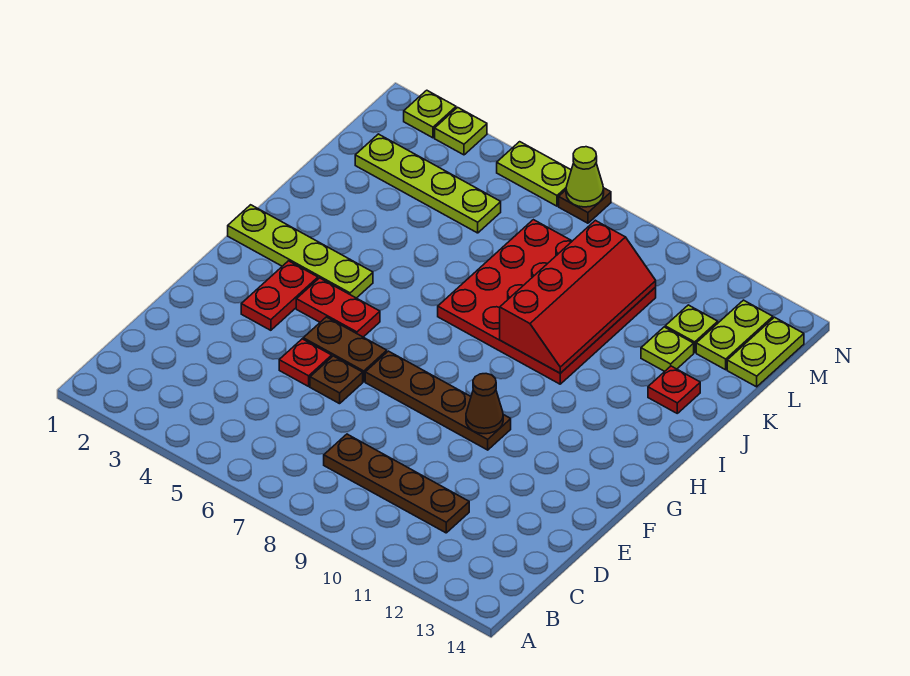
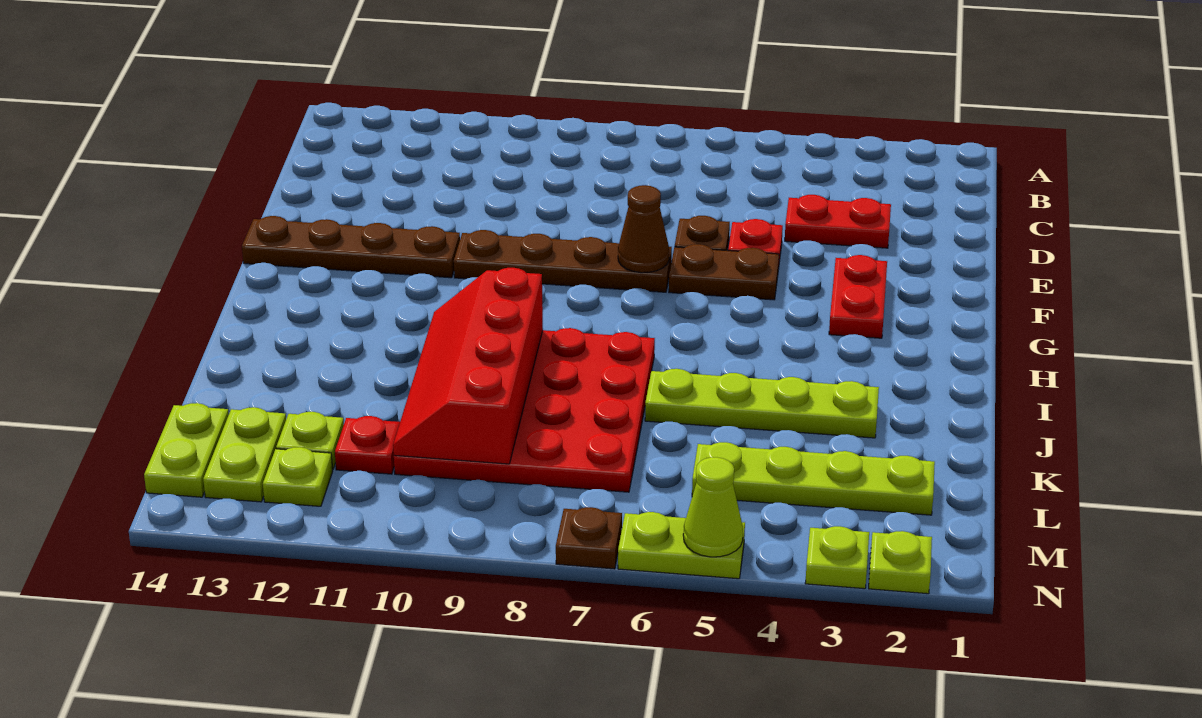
brown 1x4 plate [324,434,469,533] -> brown 1x4 plate moved to [242,216,460,278]
brown 1x1 cone [466,374,503,434] -> brown 1x1 cone moved to [618,185,669,273]
red 1x2 plate [296,278,380,337] -> red 1x2 plate moved to [785,195,891,248]
lime 1x4 plate [228,205,373,298] -> lime 1x4 plate moved to [645,369,879,438]
red 1x1 plate [648,366,700,413] -> red 1x1 plate moved to [335,416,400,474]
lime 1x1 plate [641,327,694,371] -> lime 1x1 plate moved to [263,447,333,506]
lime 1x1 cone [566,147,604,207] -> lime 1x1 cone moved to [683,457,743,557]

